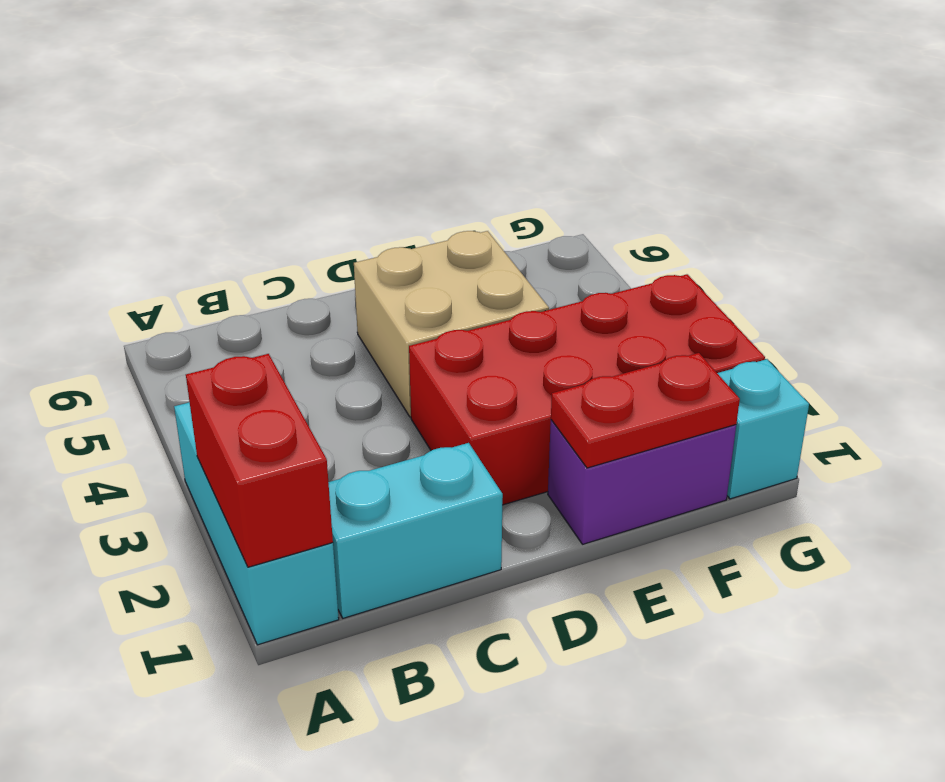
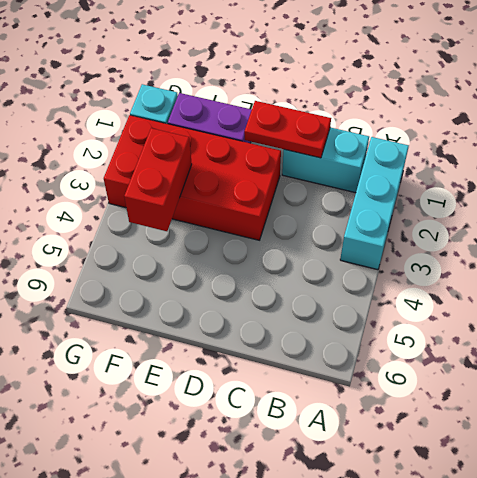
red 1x2 brick [186,354,333,567] -> red 1x2 brick moved to [124,128,192,231]
tan 2x2 brick [354,231,549,417] -> none
red 1x2 plate [551,353,740,468] -> red 1x2 plate moved to [244,101,331,158]

